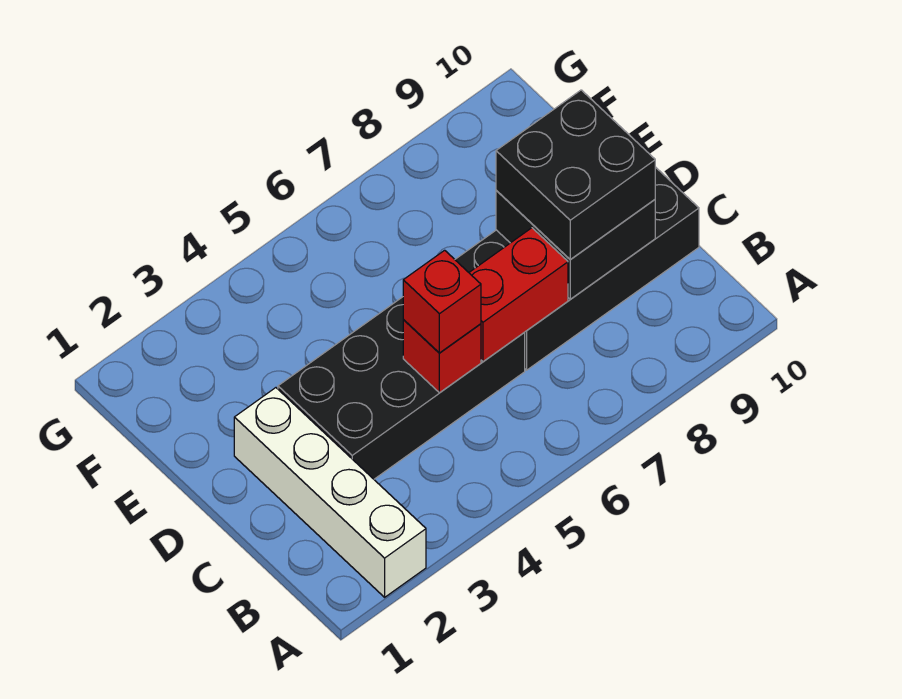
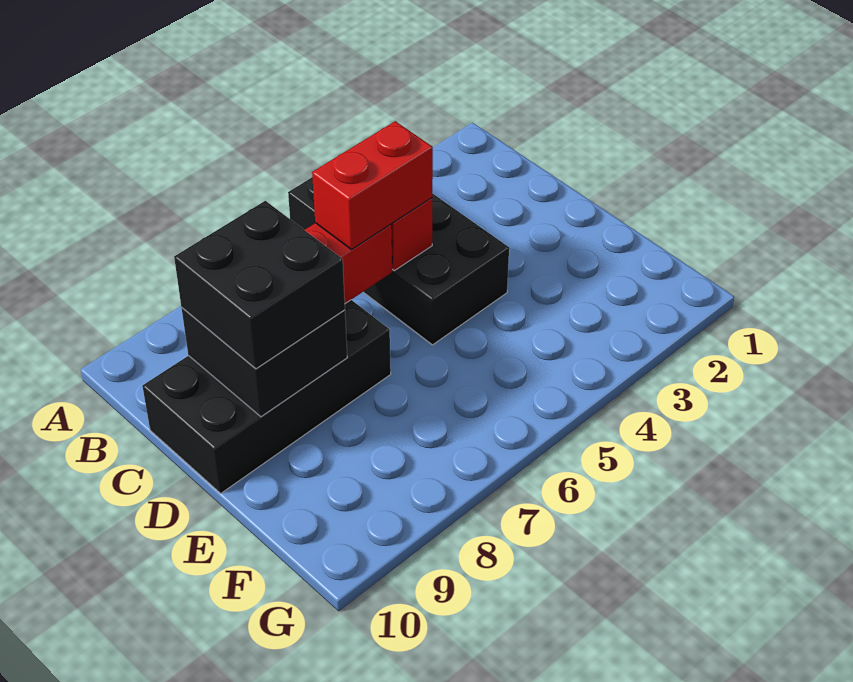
white 1x4 brick [234,388,426,597] -> none
black 2x4 brick [278,297,525,479] -> black 2x4 brick turned to [288,177,509,345]
red 1x1 brick [403,250,481,353] -> red 1x2 brick [312,121,433,249]

